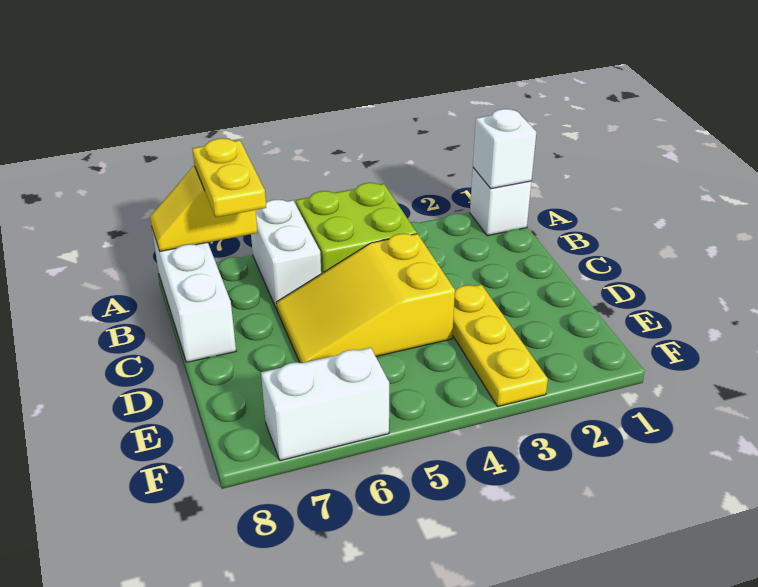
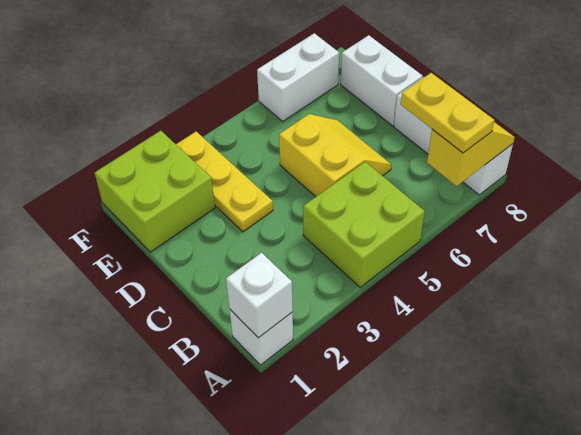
white 1x2 brick [251,200,321,309] -> white 1x2 brick moved to [341,35,423,126]
yellow 2x3 slope [276,234,455,363] -> yellow 2x2 slope [279,114,391,197]
none -> lime 2x2 brick [95,131,215,252]

